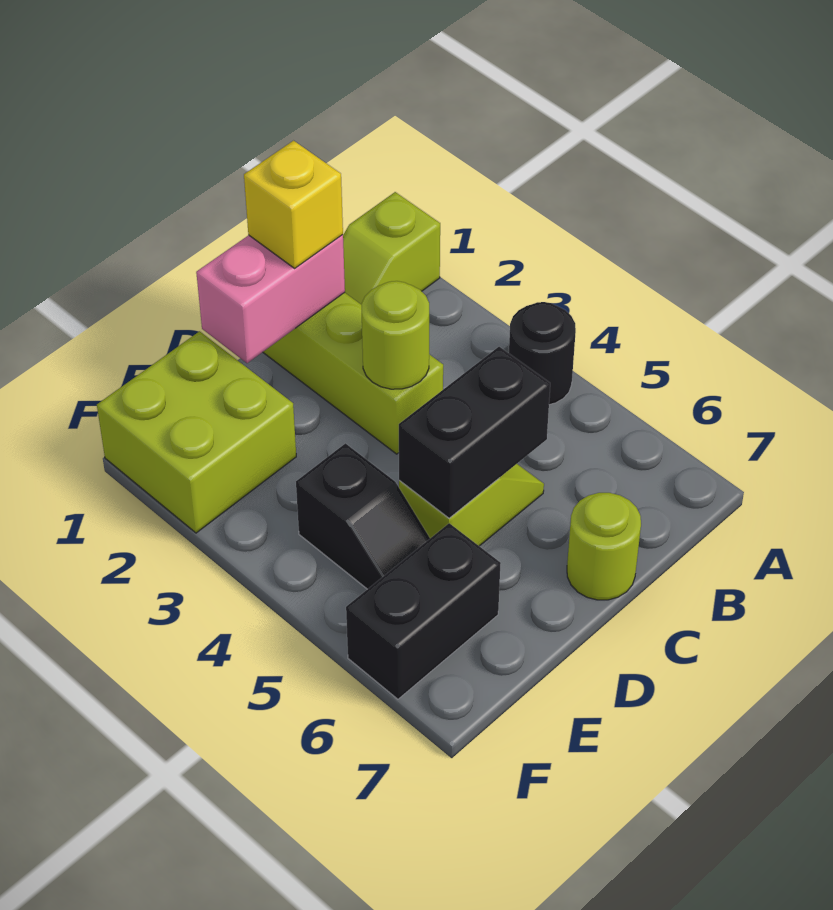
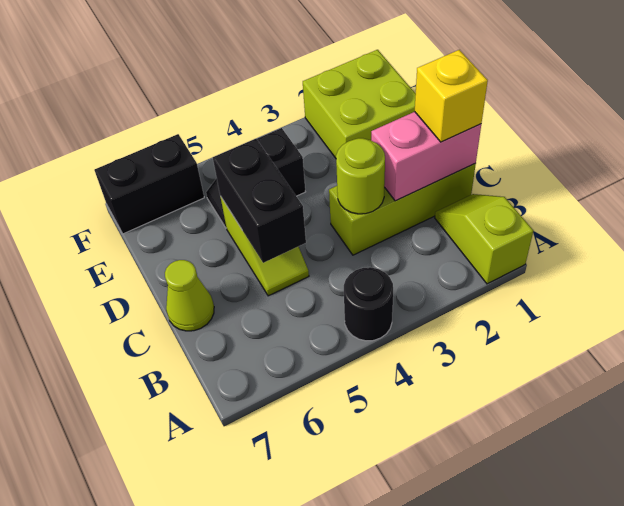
pink 1x2 brick [196,235,345,363] -> pink 1x2 brick turned to [371,112,481,201]
lime 1x1 round brick [567,493,641,600] -> lime 1x1 cone [165,260,214,331]
black 1x2 brick [346,523,501,699] -> black 1x2 brick turned to [95,134,204,234]

